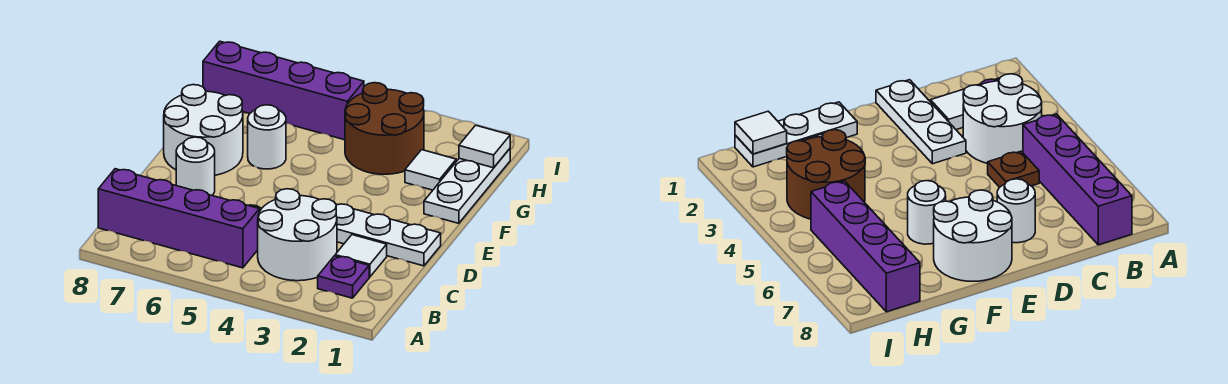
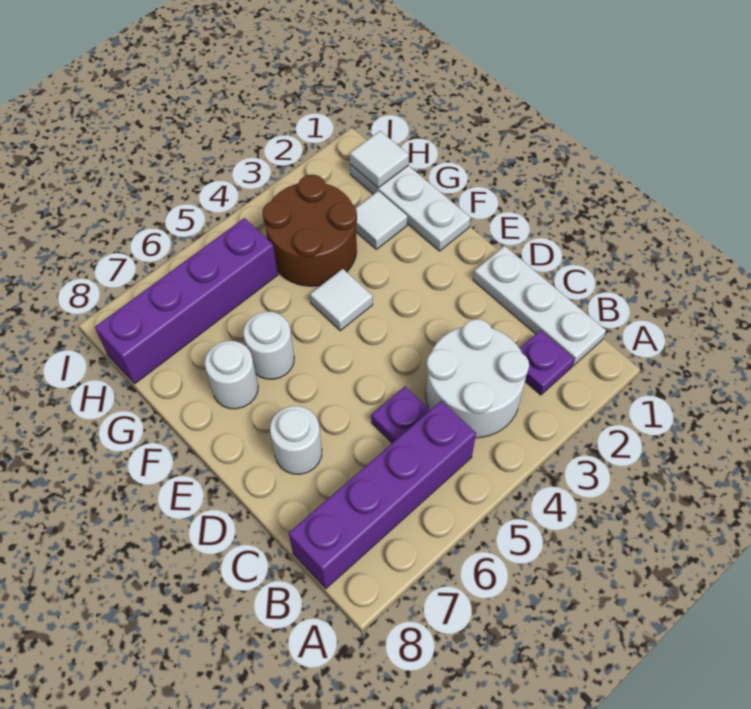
white 1x1 tile [335,235,387,277] -> white 1x1 tile moved to [310,269,373,331]
brown 1x1 plate [988,151,1039,187] -> purple 1x1 plate [371,386,430,443]
white 1x3 plate [336,204,441,266] -> white 1x3 plate turned to [473,246,606,366]
white 2x2 round brick [164,85,243,175] -> white 1x1 round brick [205,341,258,409]

